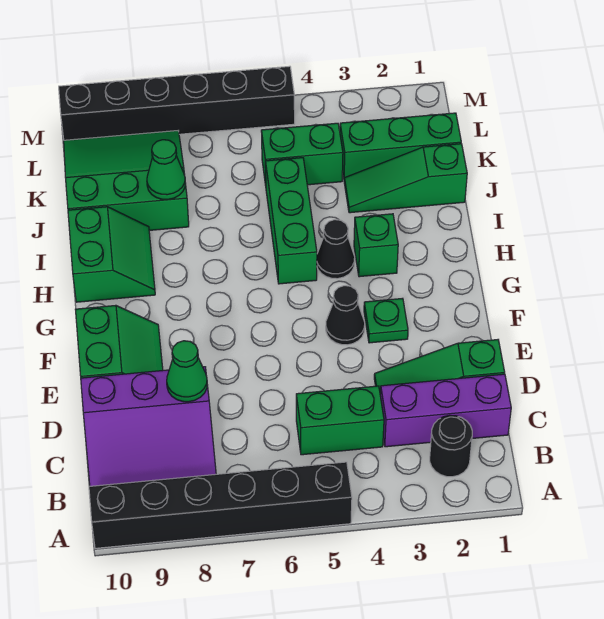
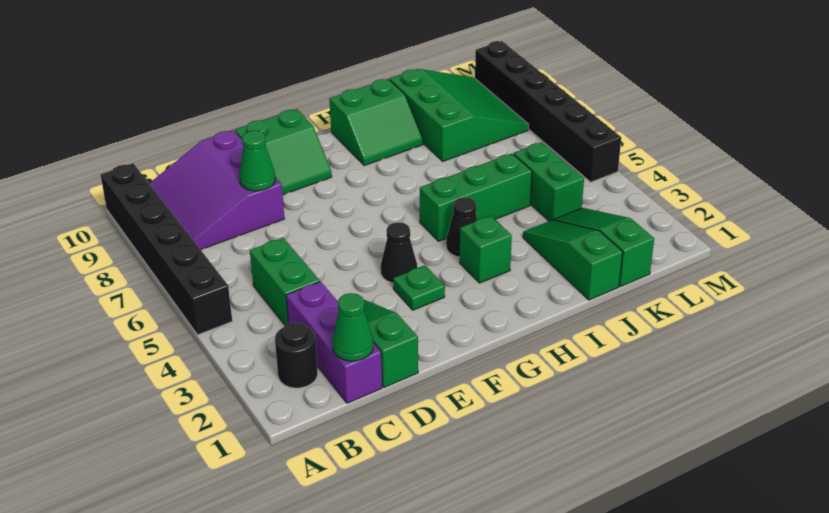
green 1x1 cone [147,140,185,199] -> green 1x1 cone moved to [332,293,373,361]
green 1x3 brick [340,113,461,178] -> green 1x3 slope [554,208,654,287]

